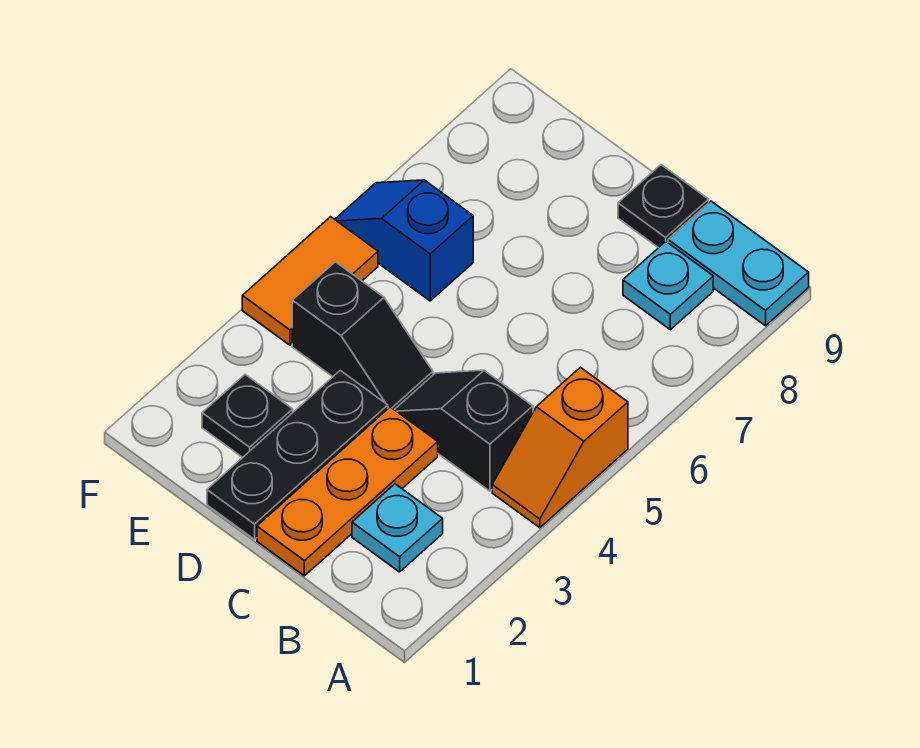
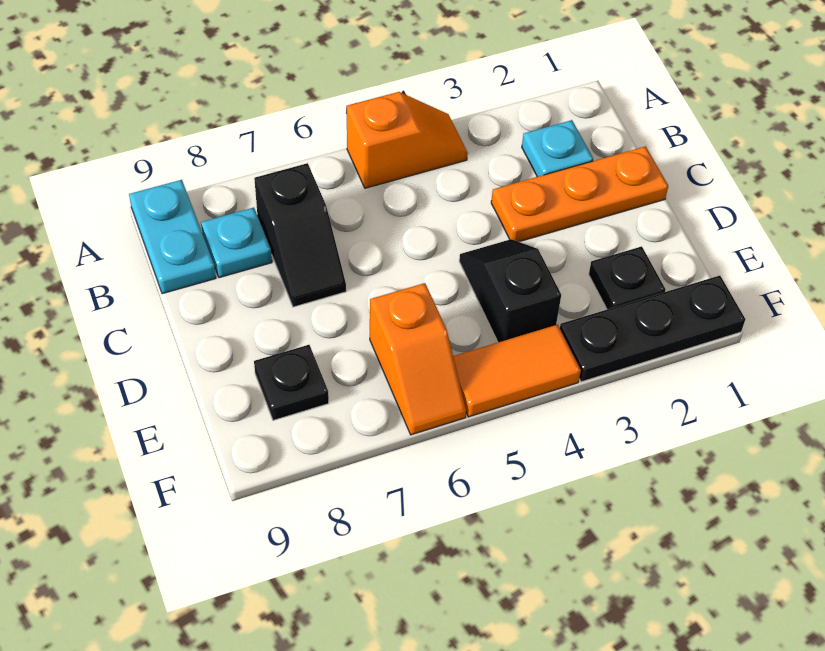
black 1x2 slope [395,370,533,491] -> black 1x2 slope moved to [254,163,346,307]
black 1x1 plate [618,165,709,248] -> black 1x1 plate moved to [254,345,329,420]
black 1x3 plate [207,371,388,539] -> black 1x3 plate moved to [560,276,745,382]
blue 1x2 slope [335,180,473,301] -> orange 1x2 slope [370,283,466,435]

